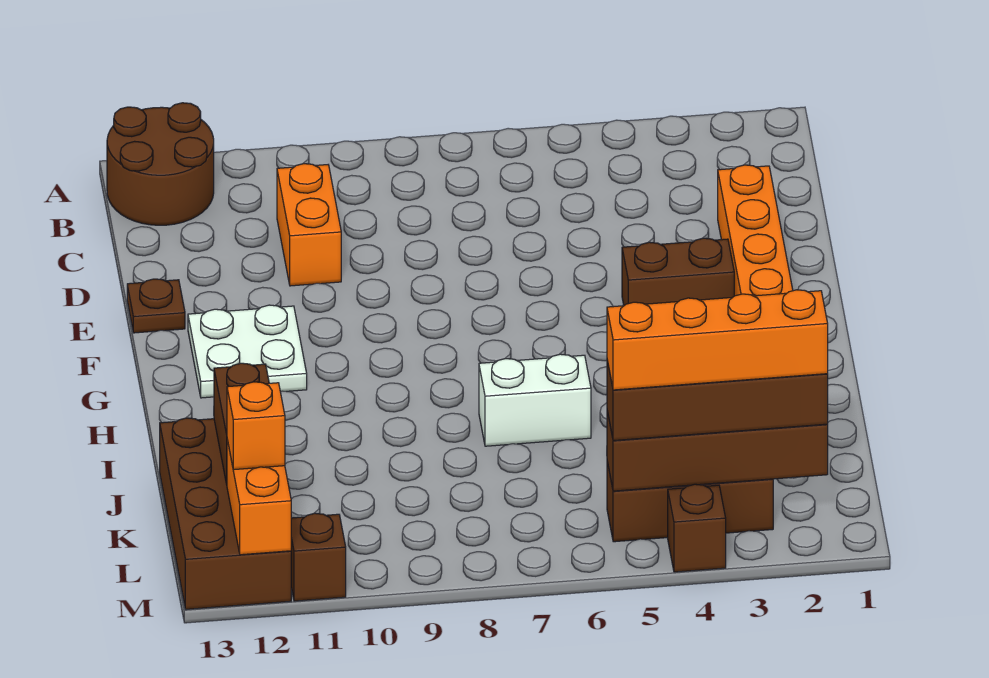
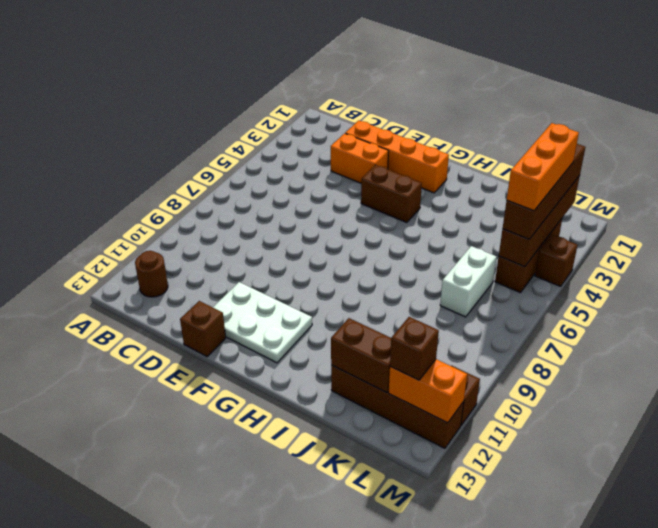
brown 2x2 round brick [107,103,214,225] -> brown 1x1 round brick [135,251,168,297]
orange 1x2 brick [277,164,341,286] -> orange 1x2 brick moved to [331,133,389,183]
brown 1x1 plate [127,279,185,333] -> brown 1x1 brick [180,301,226,356]
brown 1x2 brick [622,238,734,305] -> brown 1x2 brick turned to [361,165,422,223]
white 2x2 plate [188,305,307,398] -> white 2x3 plate [213,282,312,363]
white 1x2 brick [479,354,591,446] -> white 1x2 brick moved to [440,246,497,317]
brown 2x4 brick [160,418,291,609] -> brown 1x4 brick [331,365,464,448]
orange 1x4 brick [607,290,828,390] -> orange 1x3 brick [507,123,579,211]
orange 1x1 brick [227,382,285,470] -> brown 1x1 brick [390,317,439,380]

